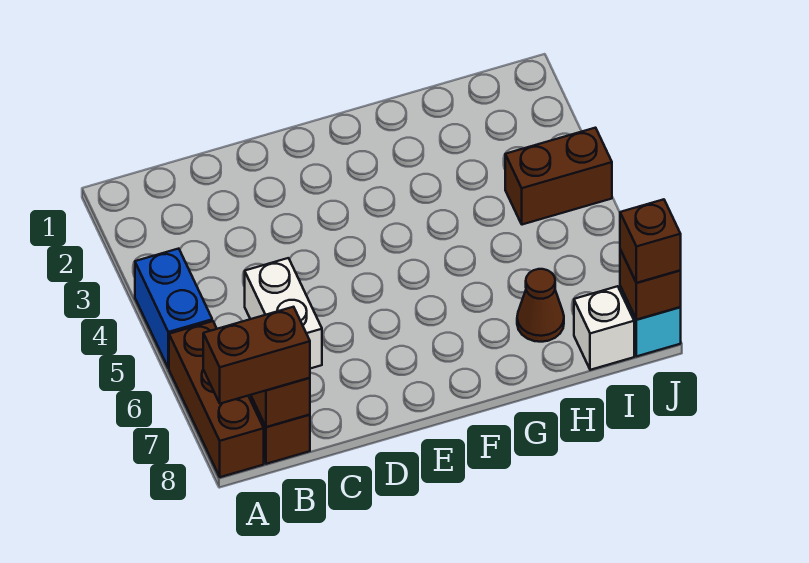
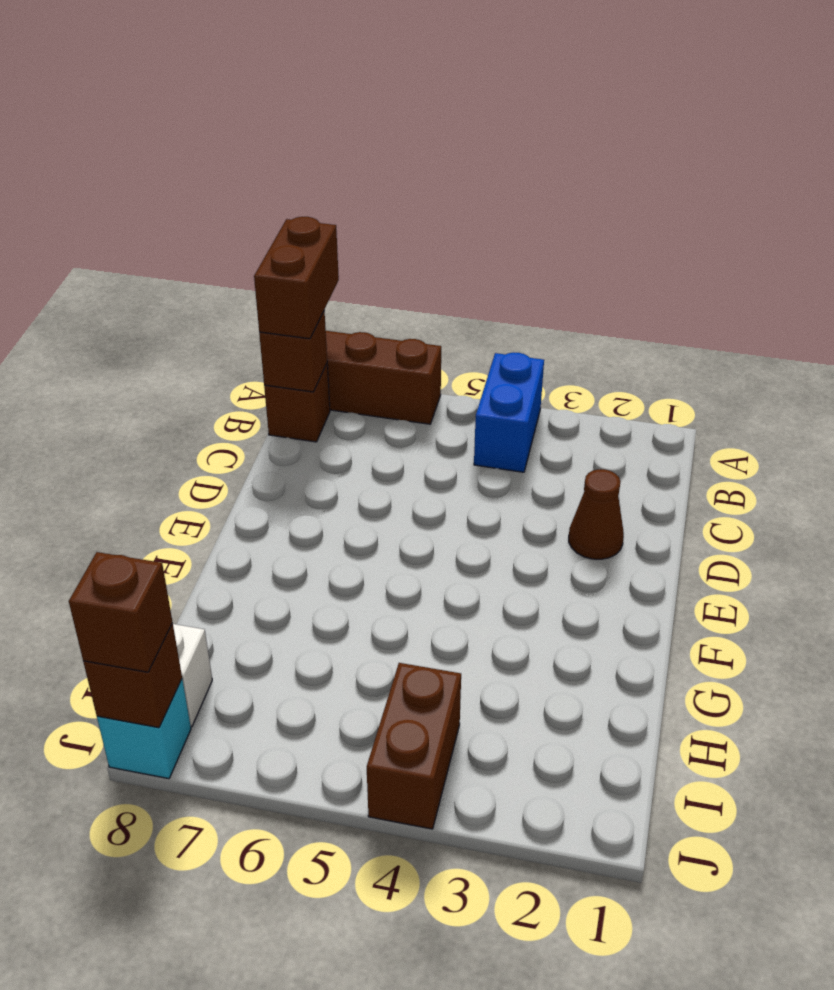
blue 1x2 brick [135,249,212,368] -> blue 1x2 brick turned to [474,352,544,472]
white 1x2 brick [245,258,322,369] -> none
brown 1x1 cone [517,269,564,342] -> brown 1x1 cone moved to [569,469,624,559]

